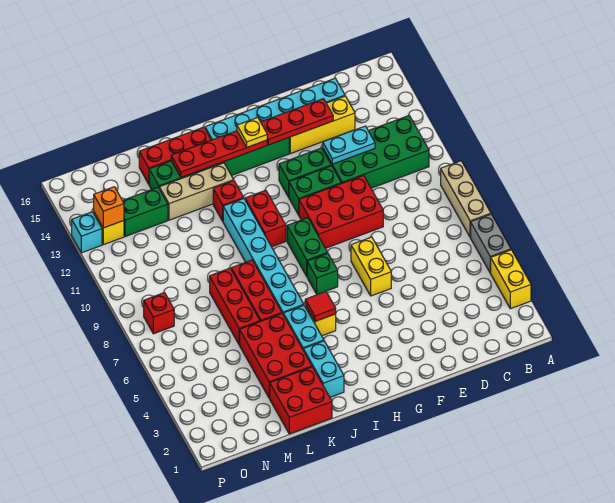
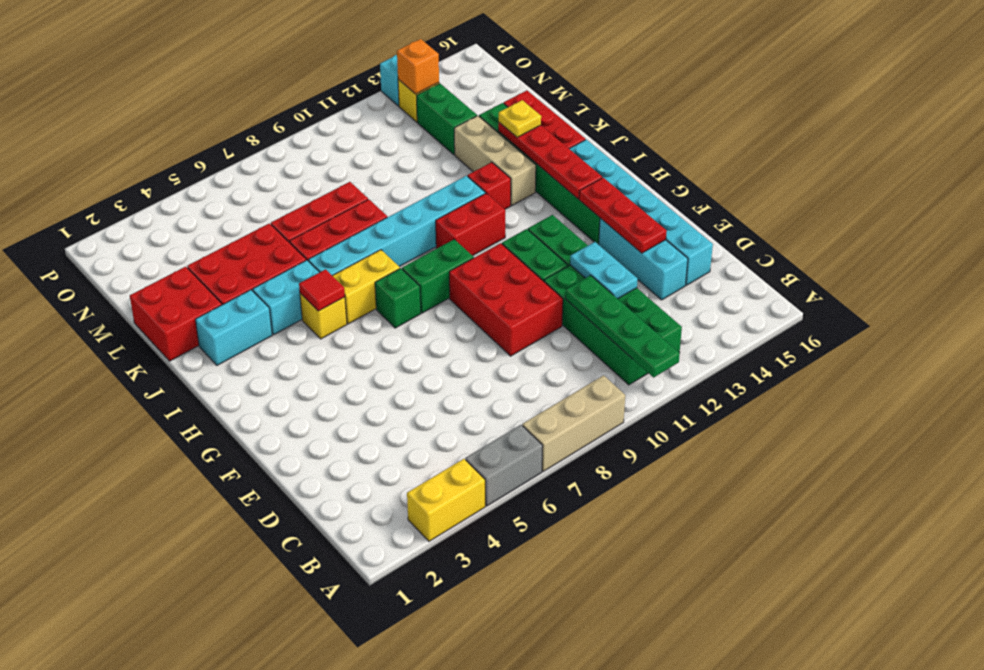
none -> green 1x4 plate [565,275,680,377]
yellow 1x3 brick [289,96,355,154] -> cyan 1x3 brick [598,218,688,300]
yellow 1x2 brick [351,237,391,296] -> yellow 1x2 brick moved to [332,250,400,324]
yellow 1x1 plate [237,117,267,147] -> yellow 1x1 plate moved to [499,100,541,137]
red 1x1 brick [144,293,174,334] -> none

